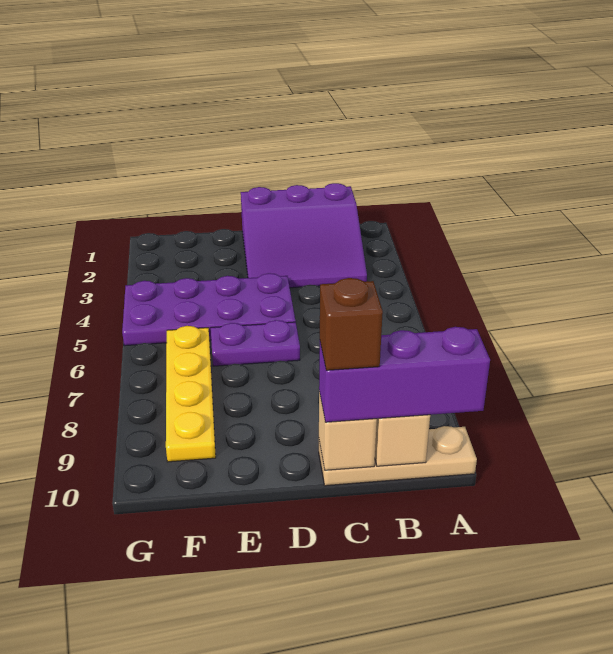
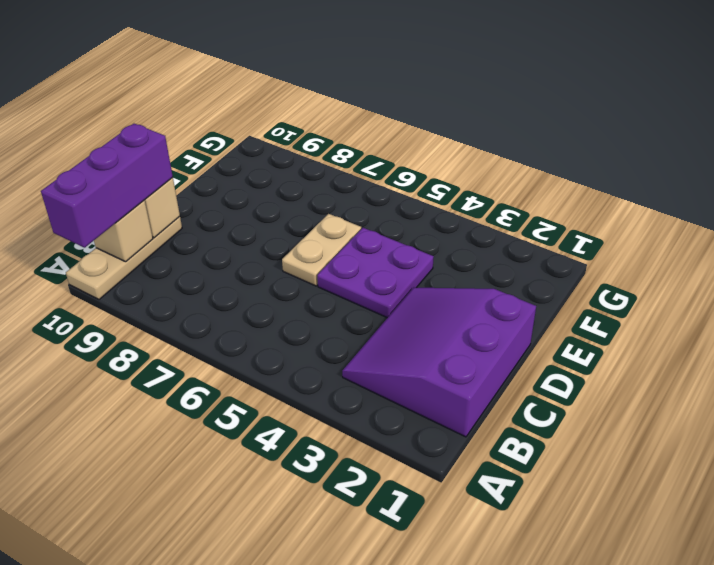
brown 1x1 brick [320,278,383,370] -> none
purple 2x4 plate [122,273,296,346] -> purple 2x2 plate [317,228,434,318]
purple 1x2 plate [211,320,300,366] -> tan 1x2 plate [282,214,361,286]
yellow 1x4 plate [166,326,216,462] -> none

